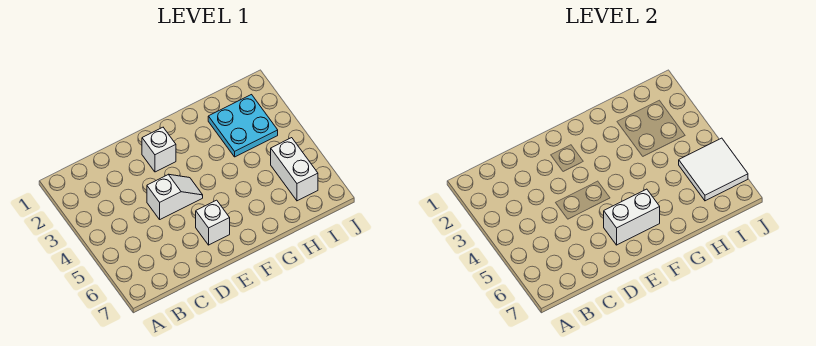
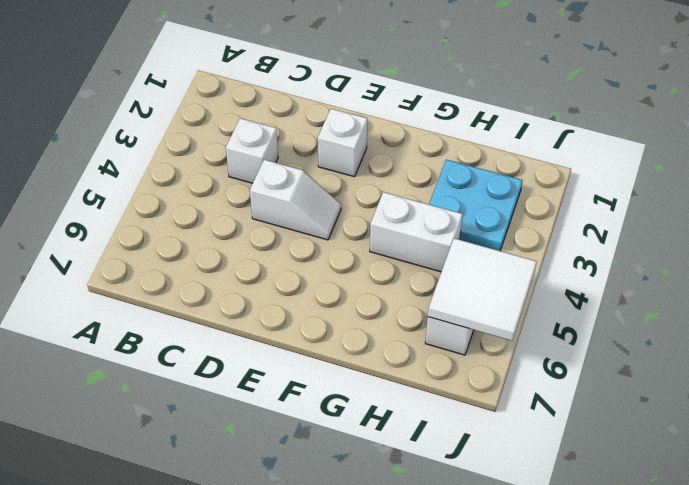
white 1x1 brick [196,200,230,245] -> white 1x1 brick moved to [226,118,278,183]
white 1x2 brick [604,189,660,245] -> white 1x2 brick moved to [370,192,463,272]

